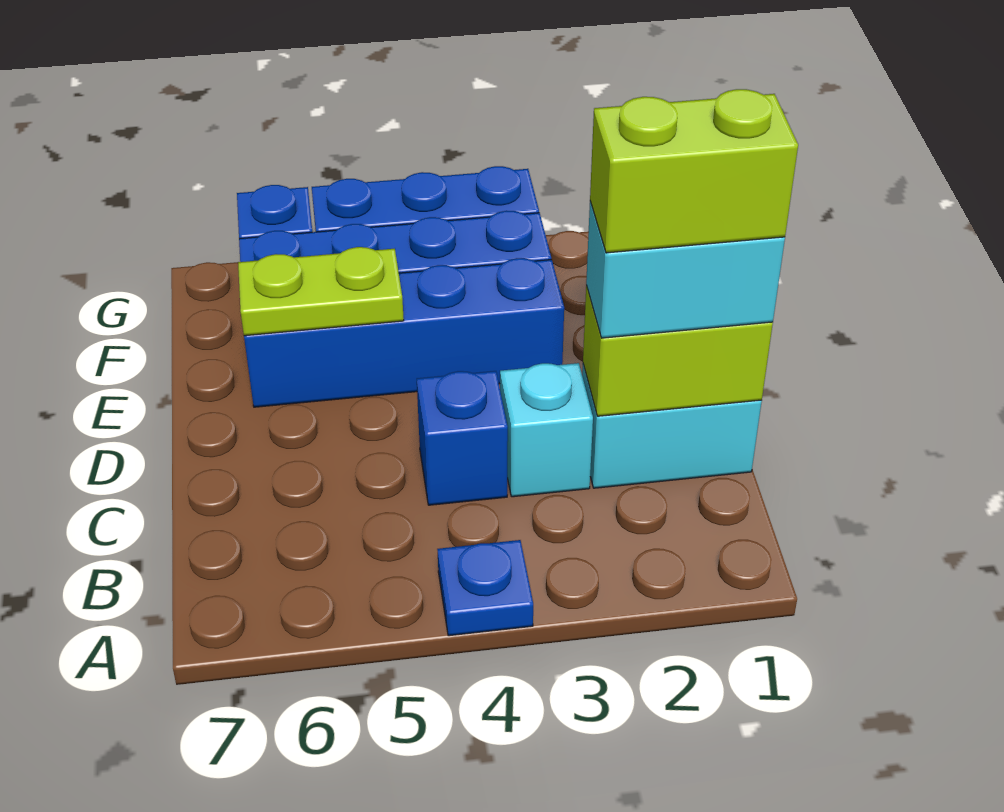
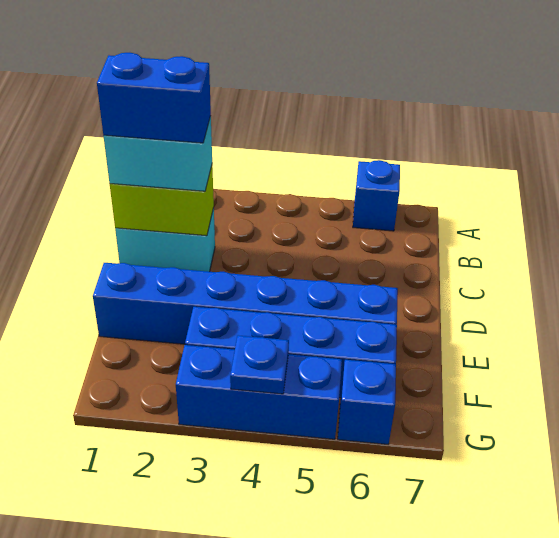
blue 1x1 plate [437,540,533,636] -> blue 1x1 plate moved to [230,335,289,394]
lime 1x2 brick [590,89,798,253] -> blue 1x2 brick [97,53,211,143]
cyan 1x1 brick [500,363,593,497] -> none
blue 1x1 brick [417,371,508,505] -> blue 1x1 brick moved to [353,160,400,231]
blue 1x4 brick [244,258,564,407] -> blue 1x6 brick [93,263,398,344]
lime 1x2 plate [238,247,404,336] -> none

